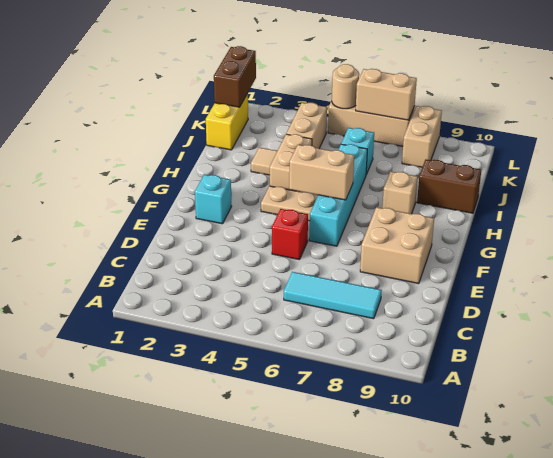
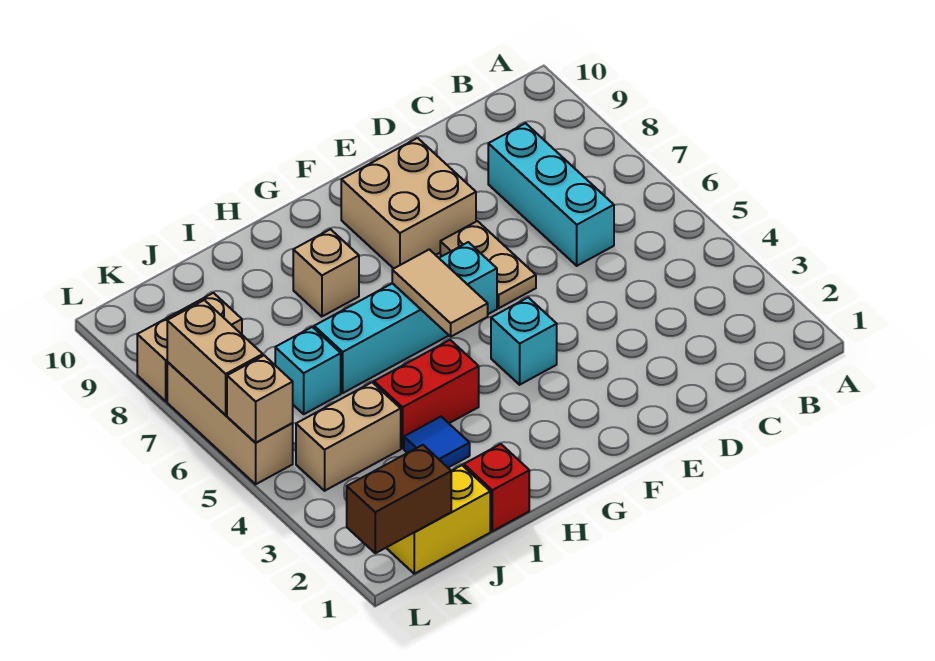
cyan 1x3 tile [284,272,382,319] -> cyan 1x3 brick [488,123,614,266]
red 1x1 brick [272,209,308,260] -> red 1x1 brick moved to [464,444,529,531]
cyan 1x1 brick [195,175,232,224] -> cyan 1x1 brick moved to [491,298,557,385]
tan 1x2 plate [261,186,318,221] -> tan 1x2 plate moved to [440,221,536,308]
tan 1x2 brick [289,145,354,200] -> tan 1x2 tile [392,249,488,336]
tan 1x2 brick [270,134,312,192] -> red 1x2 brick [374,340,479,448]
tan 1x1 tile [251,147,277,175] -> blue 1x1 tile [404,417,470,468]
brown 1x2 brick [417,160,481,213] -> none
tan 1x1 round brick [332,64,359,109] -> tan 1x1 brick [227,355,293,443]

